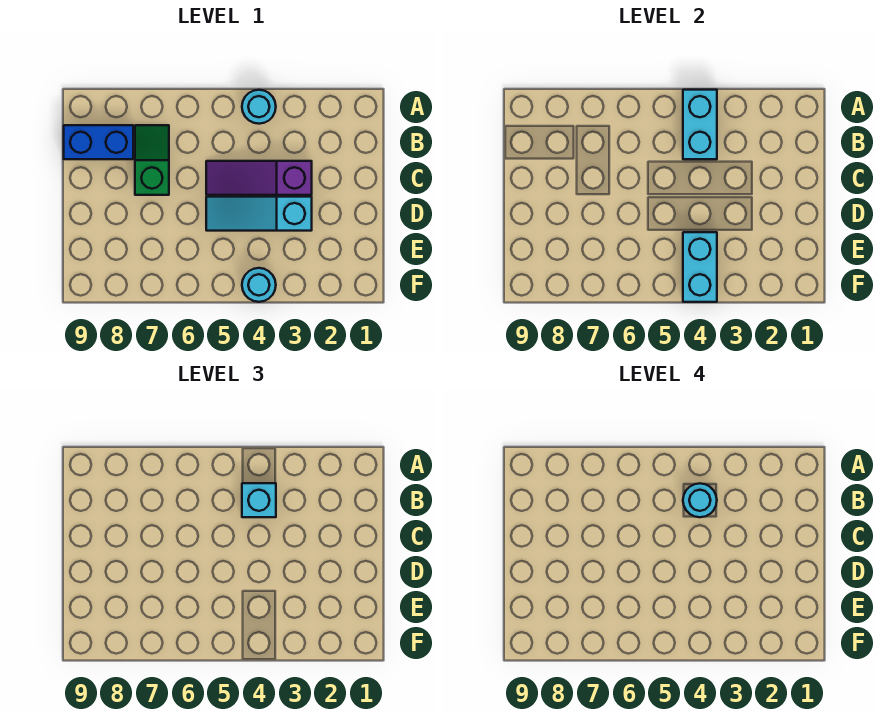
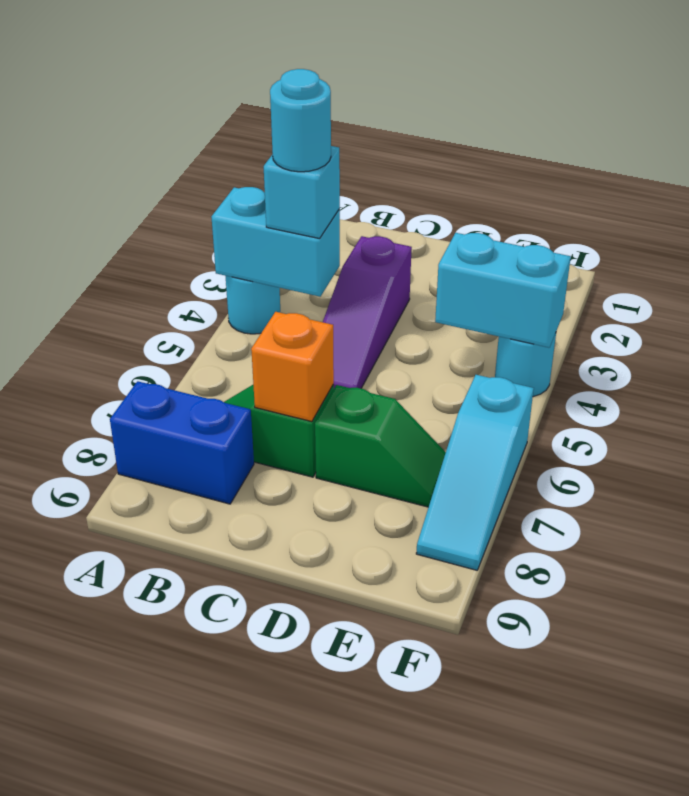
blue 1x2 brick [64,125,133,159] -> blue 1x2 brick turned to [110,381,254,504]
none -> orange 1x1 brick [251,312,334,422]
cyan 1x3 slope [206,197,312,231] -> cyan 1x3 slope moved to [416,375,534,570]
none -> green 1x2 slope [315,385,446,507]

